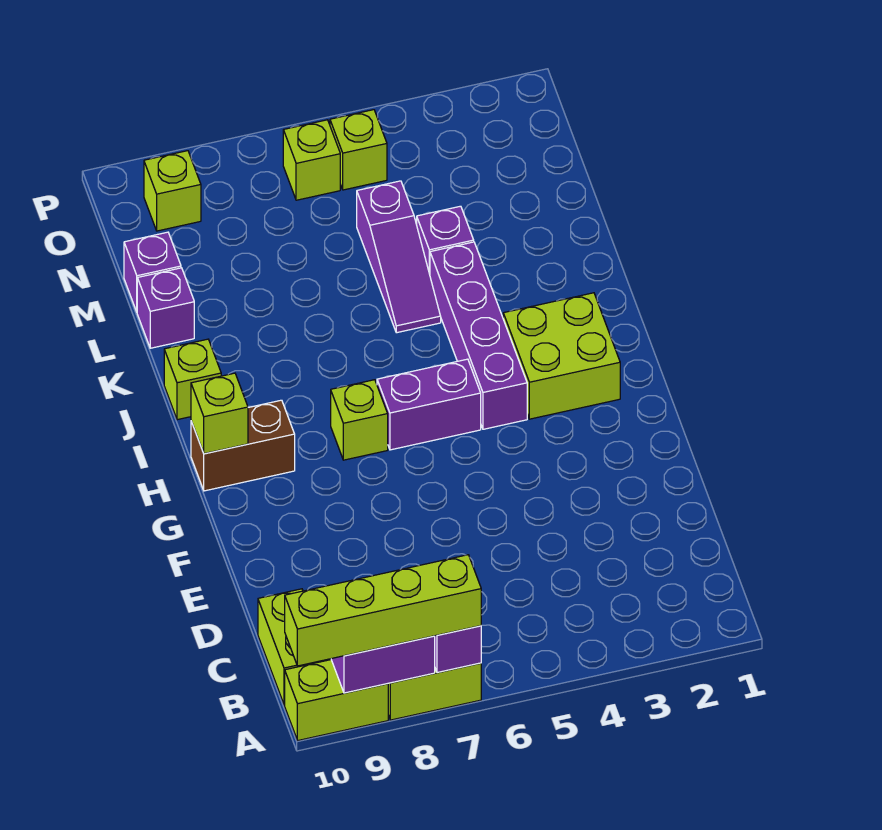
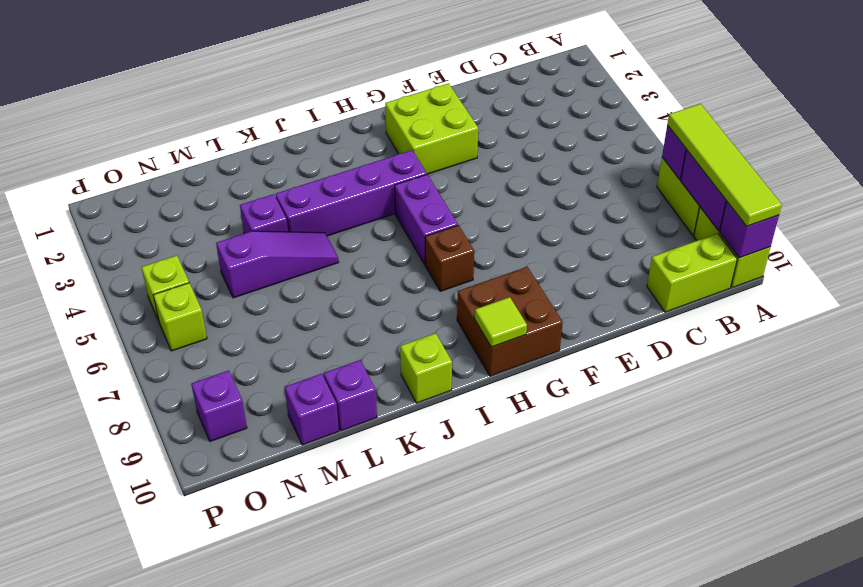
lime 1x4 brick [285,555,481,666] -> lime 1x4 tile [667,104,782,226]
none -> purple 1x1 brick [720,202,779,258]
lime 2x2 brick [503,293,620,419] -> lime 2x2 brick moved to [385,83,478,174]
lime 1x1 brick [331,380,388,460] -> brown 1x1 brick [425,225,474,291]
brown 1x2 brick [191,400,295,491] -> brown 2x2 brick [457,267,563,376]
lime 1x1 brick [191,373,248,454] -> lime 1x1 tile [475,297,527,347]
lime 1x1 brick [144,151,201,231] -> purple 1x1 brick [191,370,247,441]

